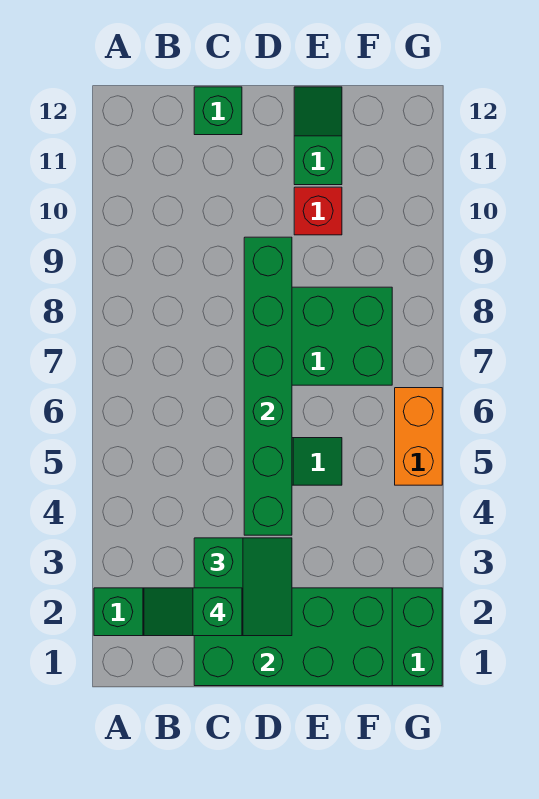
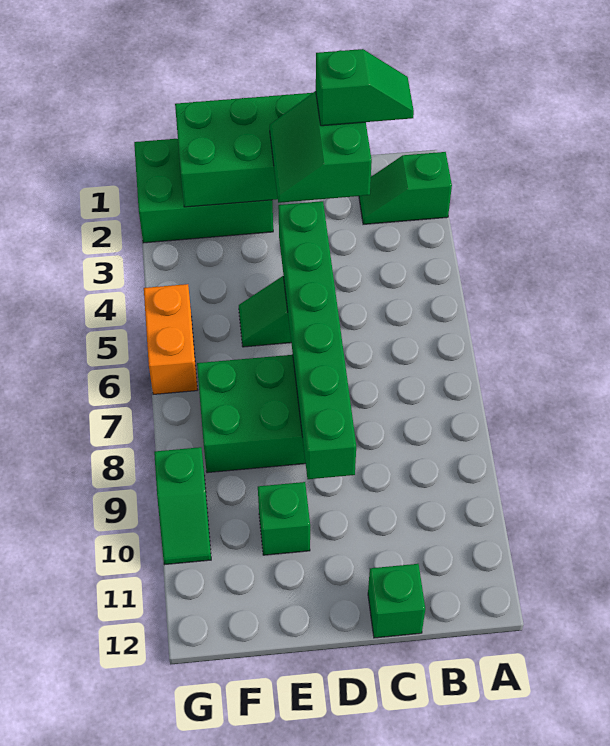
red 1x1 brick [294,187,342,235] -> green 1x1 brick [258,482,310,555]
green 1x2 slope [294,87,342,185] -> green 1x2 slope moved to [154,447,211,565]

